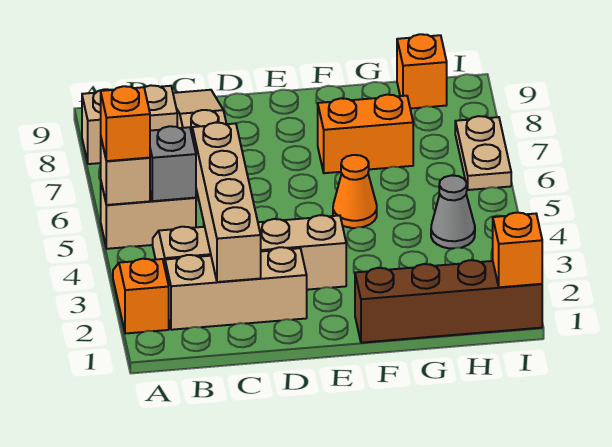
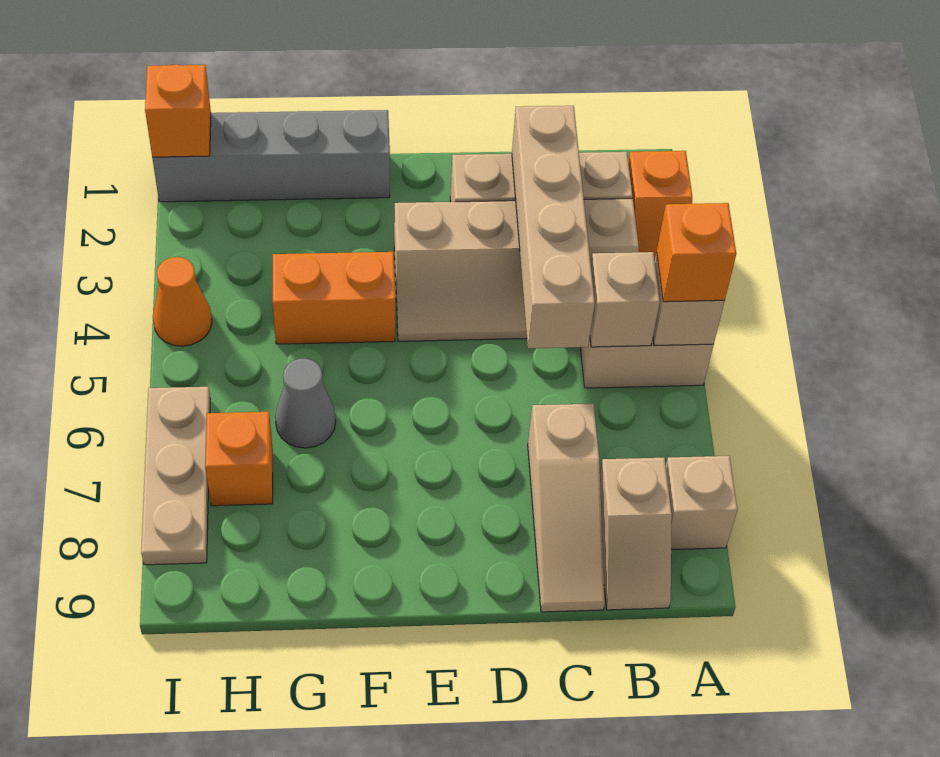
grey 1x1 brick [150,126,196,201] -> tan 1x1 brick [590,252,660,347]
brown 1x4 brick [355,260,542,343] -> grey 1x4 brick [152,110,390,202]
orange 1x1 cone [333,155,377,228] -> orange 1x1 cone moved to [153,257,212,346]
orange 1x2 brick [318,95,413,173] -> orange 1x2 brick moved to [273,252,396,344]
grey 1x1 cone [431,175,475,248] -> grey 1x1 cone moved to [275,359,336,448]
orange 1x1 brick [397,34,447,109] -> orange 1x1 brick moved to [205,412,273,506]
tan 1x2 plate [455,116,511,190] -> tan 1x3 plate [141,387,210,565]

